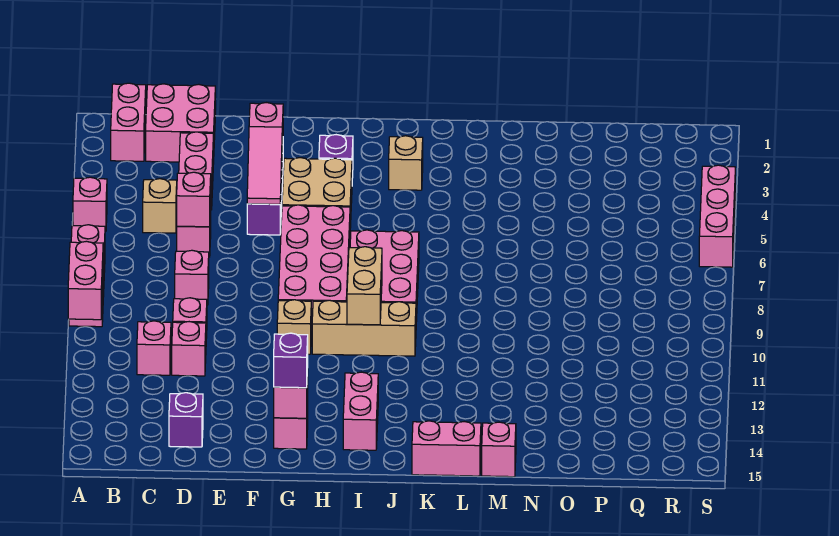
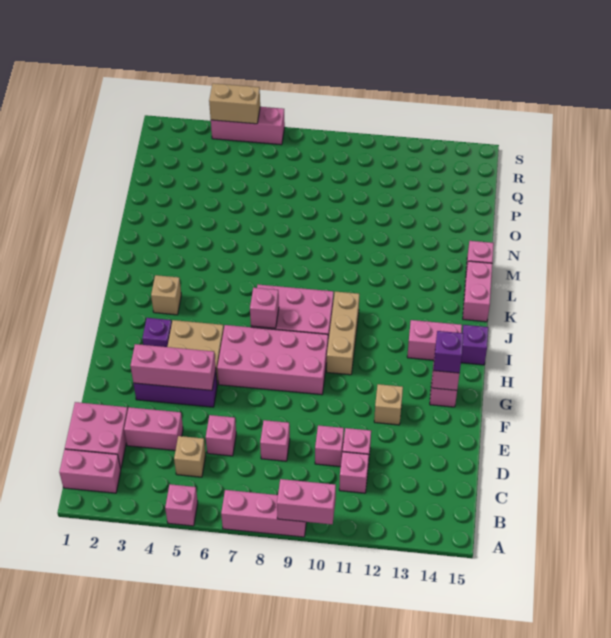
pink 1x1 brick [177,172,211,227] -> pink 1x1 brick moved to [250,288,279,328]
purple 1x1 brick [169,393,203,447] -> purple 1x1 brick moved to [461,325,488,365]
pink 1x3 slope [247,103,283,204] -> pink 1x3 brick [131,344,216,390]
tan 1x1 brick [277,300,311,354] -> tan 1x1 brick moved to [374,384,403,425]
tan 1x2 brick [347,247,382,325] -> tan 1x2 brick moved to [209,83,260,124]

